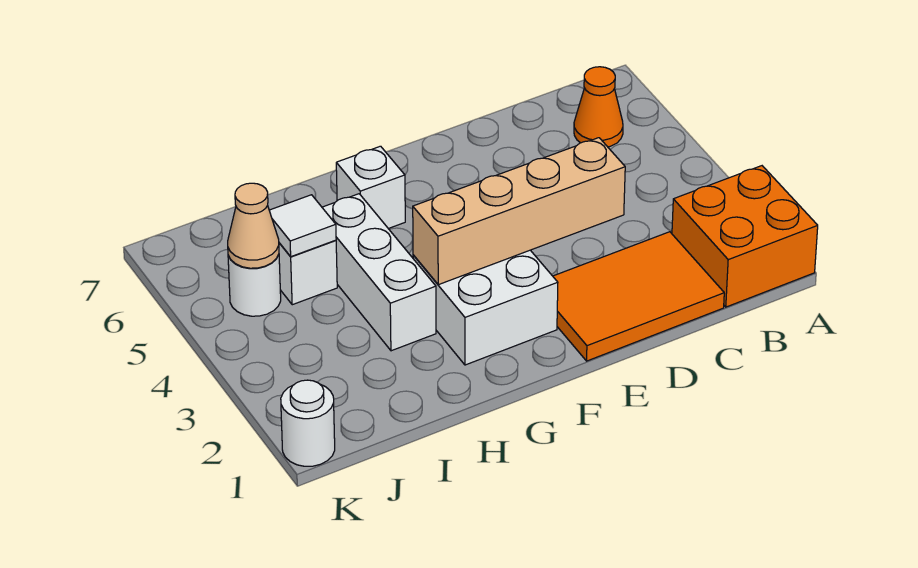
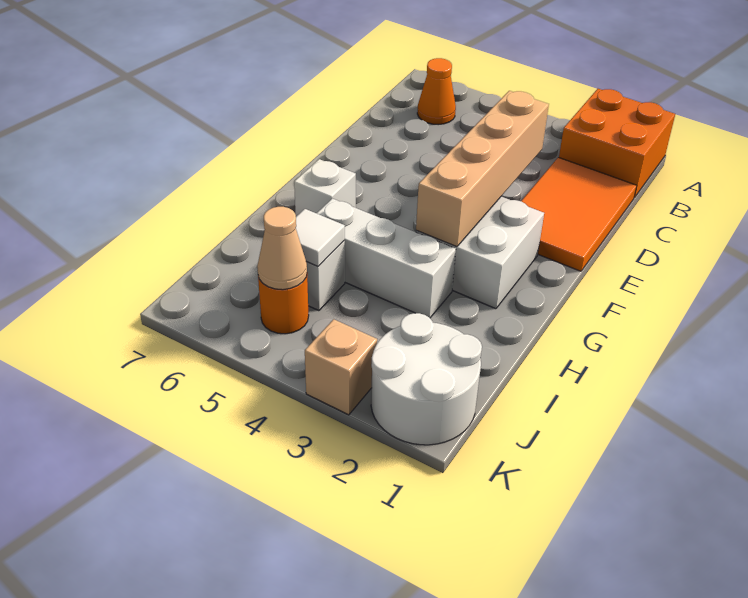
white 1x1 round brick [228,254,281,316] -> orange 1x1 round brick [258,276,309,334]
white 1x1 round brick [281,380,335,466] -> white 2x2 round brick [371,313,482,445]
none -> tan 1x1 brick [305,319,377,415]

